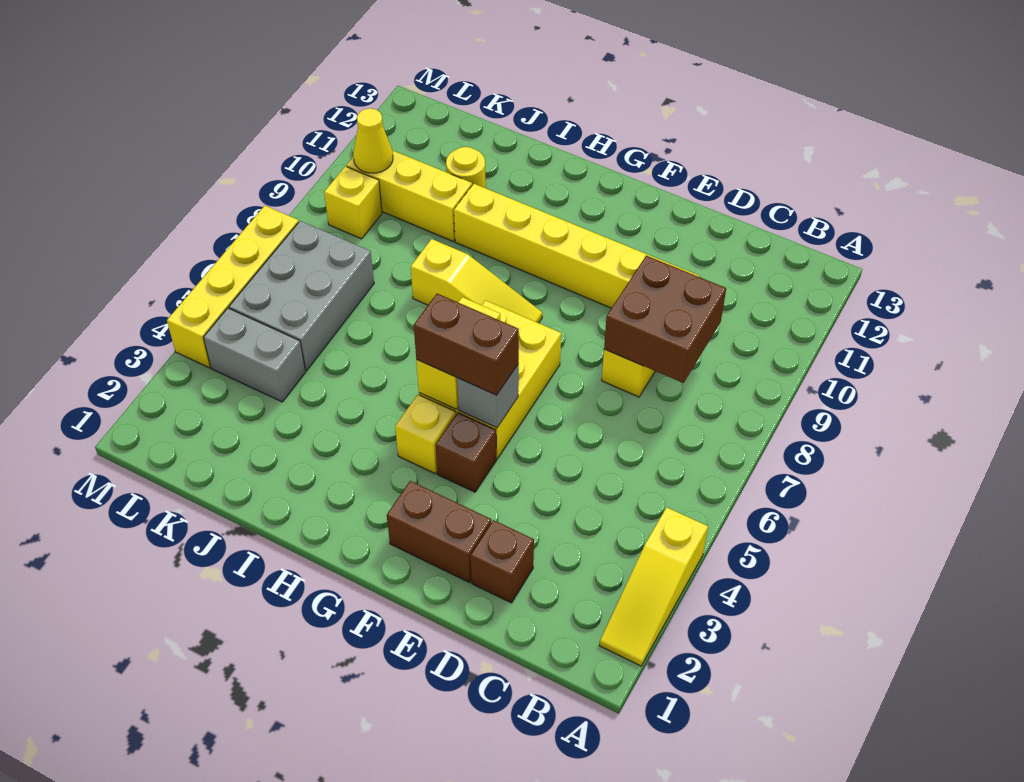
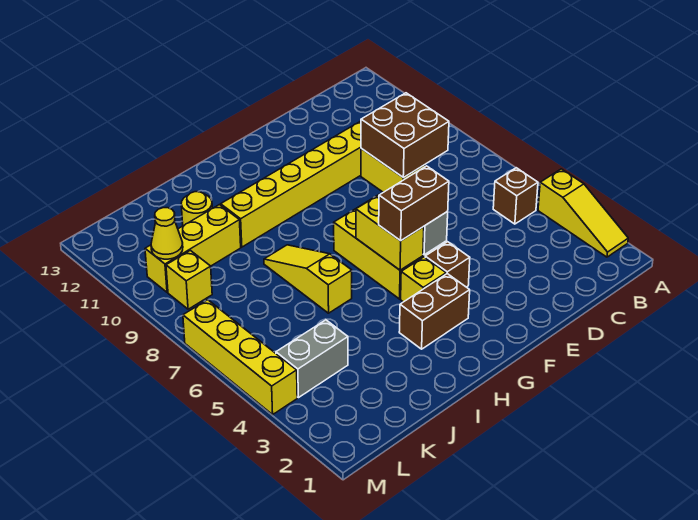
brown 1x1 brick [471,520,534,603] -> brown 1x1 brick moved to [493,168,538,224]
brown 1x2 brick [387,481,491,582] -> brown 1x2 brick moved to [399,274,470,349]
yellow 1x3 slope [411,239,542,323] -> yellow 1x3 slope turned to [264,245,352,313]
grey 2x3 brick [229,221,374,371] -> none

